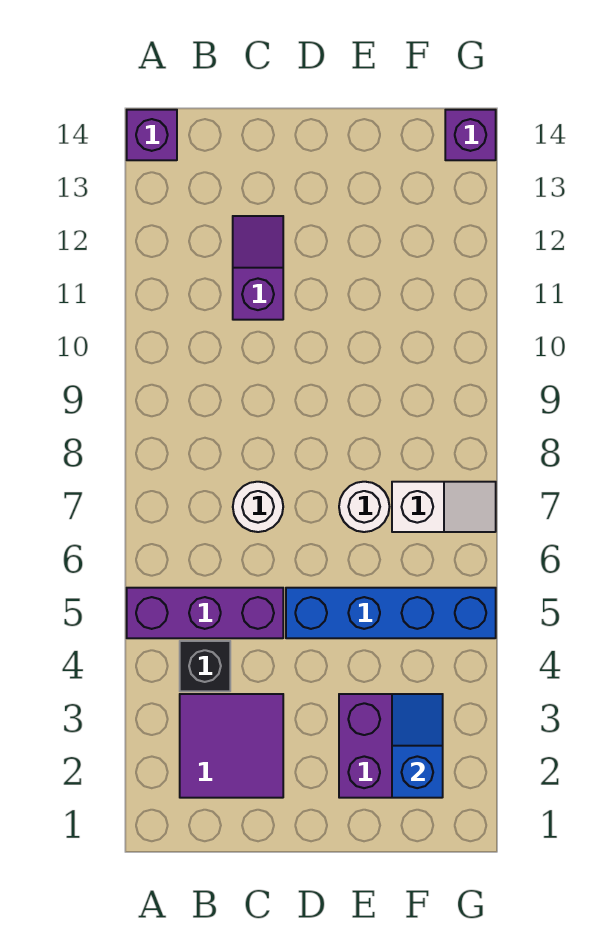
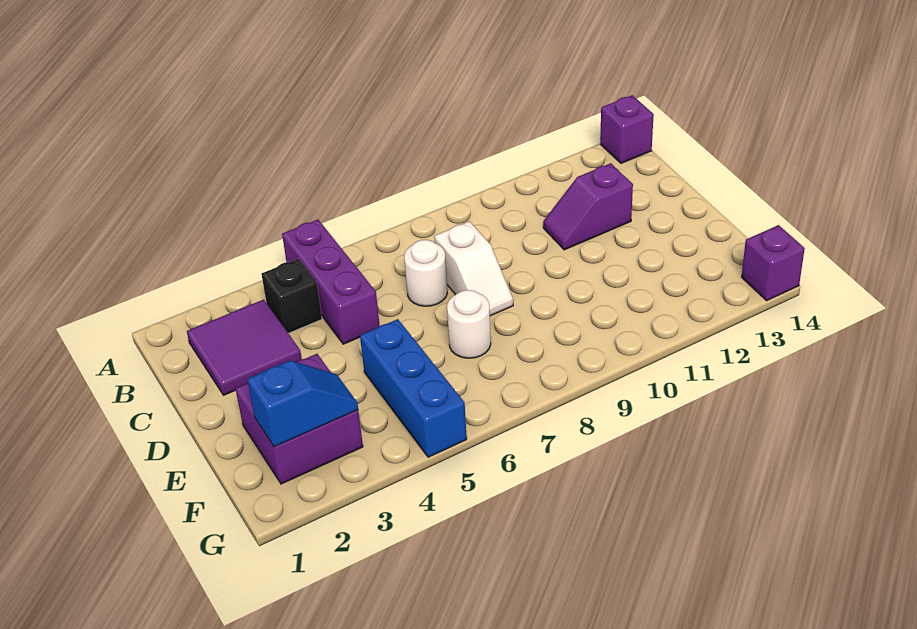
purple 1x2 slope [233,216,283,320] -> purple 1x2 slope turned to [543,163,633,250]
blue 1x4 brick [286,588,496,638] -> blue 1x3 brick [360,319,467,457]
white 1x2 slope [392,482,496,532] -> white 1x2 slope moved to [434,221,513,316]

